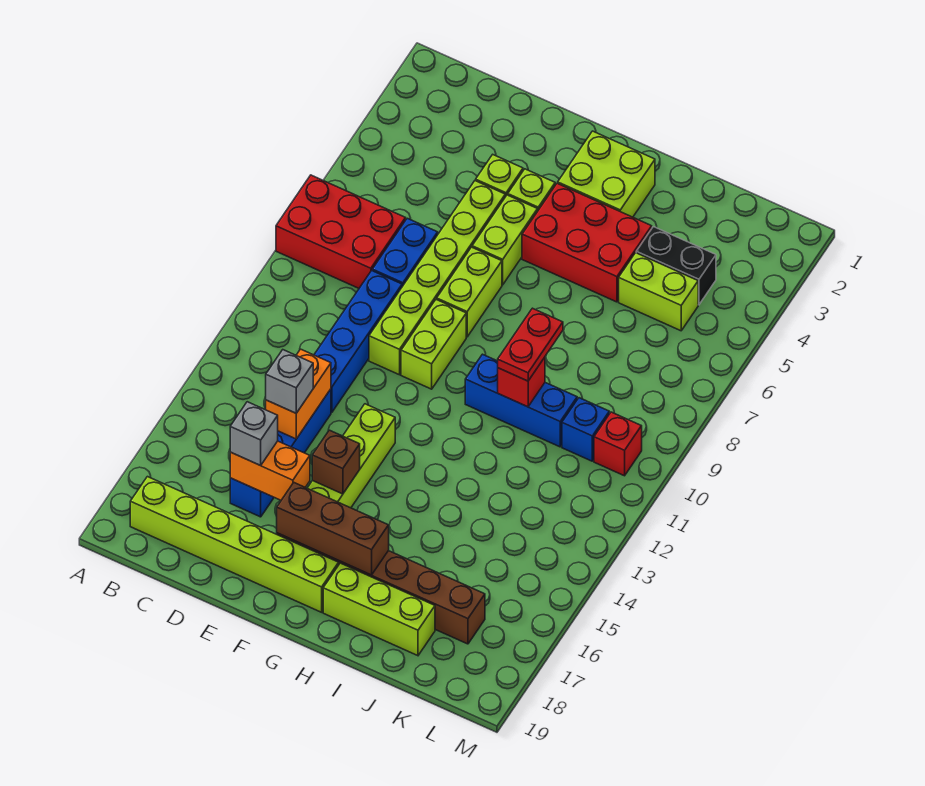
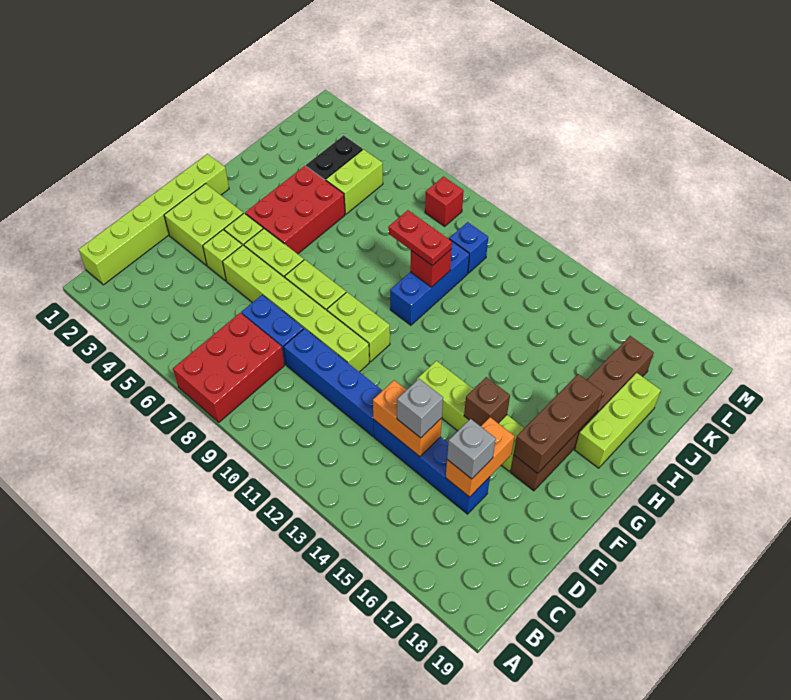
lime 1x6 brick [130,477,339,612] -> lime 1x6 brick moved to [79,154,229,285]
lime 2x2 brick [558,131,655,217] -> lime 2x2 brick moved to [164,184,243,265]
red 1x1 brick [594,412,642,476] -> red 1x1 brick moved to [425,177,464,226]

